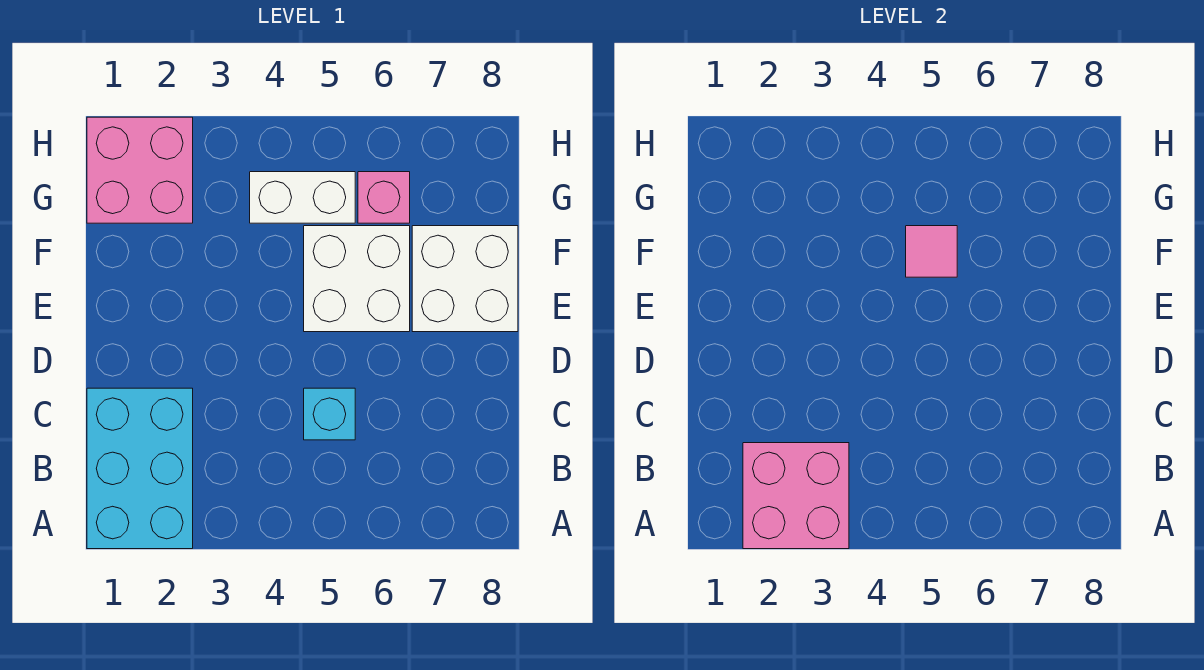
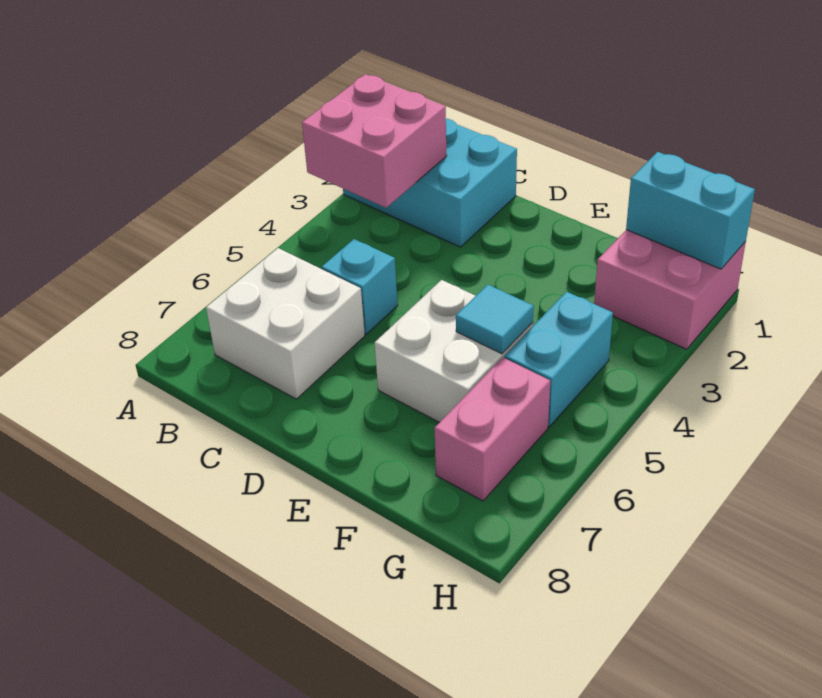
white 2x2 brick [412,226,518,332] -> white 2x2 brick moved to [206,248,365,399]
pink 1x1 tile [906,226,957,277] -> cyan 1x1 tile [456,284,534,354]
none -> cyan 1x2 brick [626,152,755,269]
white 1x2 brick [250,172,355,223] -> cyan 1x2 brick [504,292,613,427]
pink 1x1 brick [358,172,410,223] -> pink 1x2 brick [435,358,550,501]

